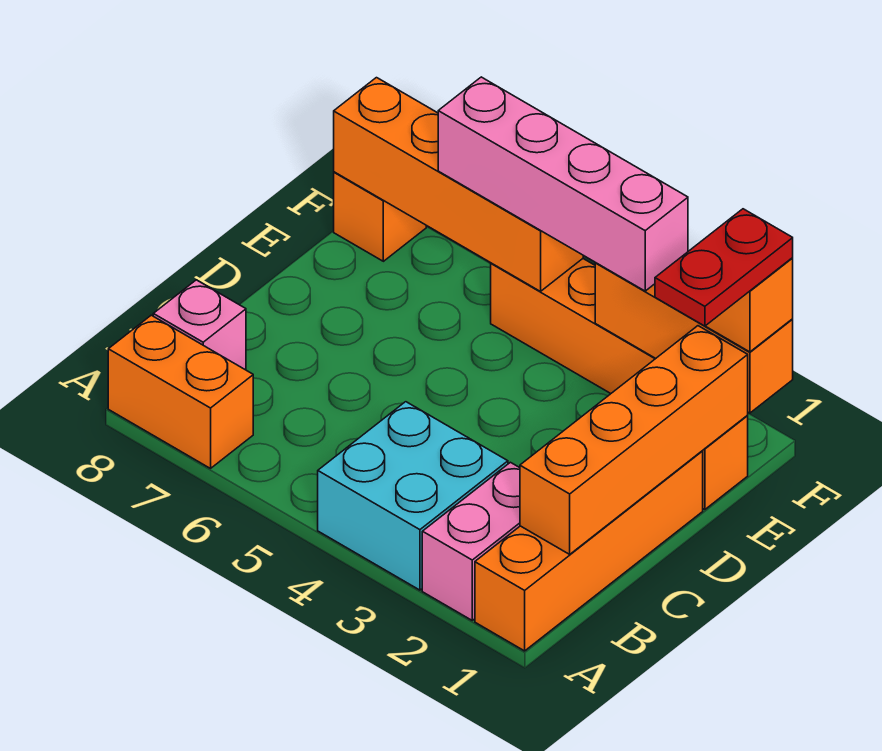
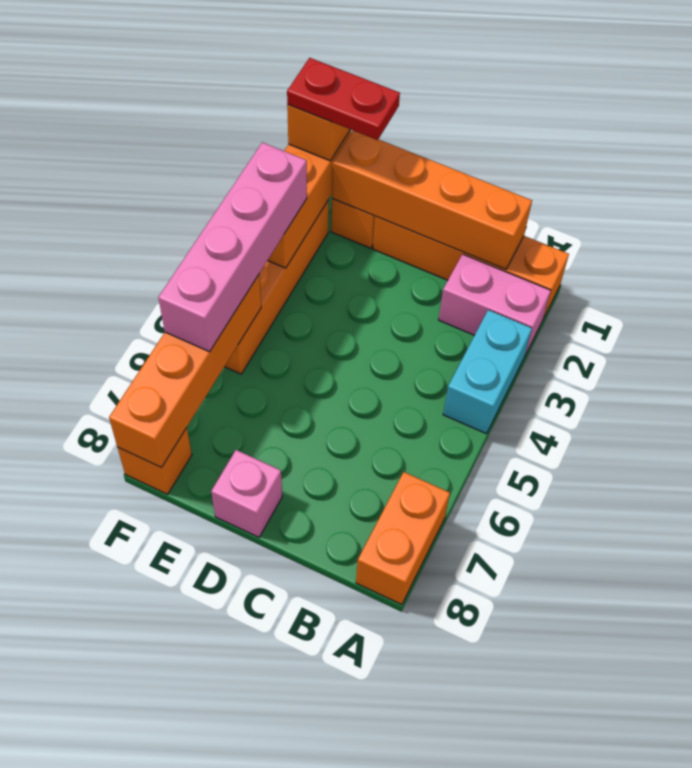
cyan 2x2 brick [318,402,508,590] -> cyan 1x2 brick [443,310,532,434]
pink 1x1 brick [153,280,246,370] -> pink 1x1 brick moved to [211,450,282,537]

